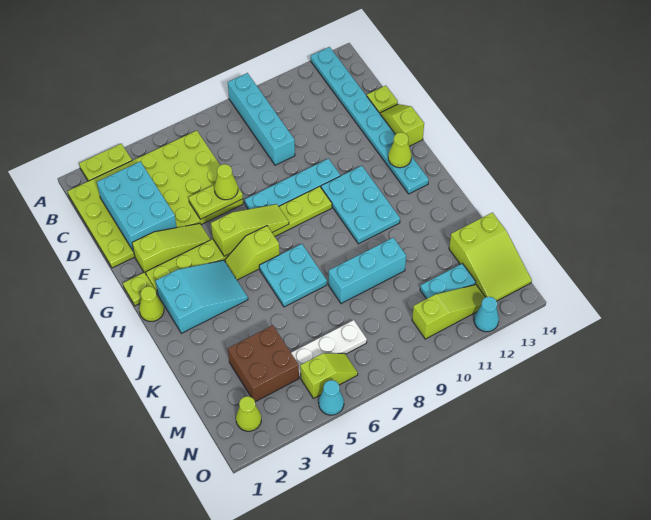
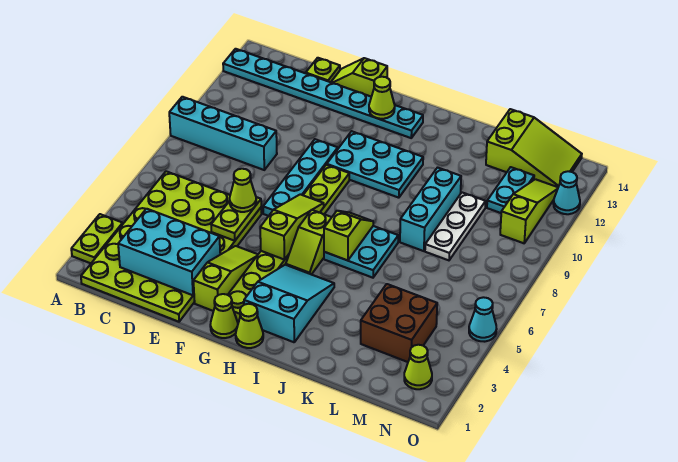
lime 1x1 plate [123,273,154,306] -> lime 1x1 cone [210,294,238,338]
white 1x3 plate [291,320,367,378] -> white 1x3 plate moved to [425,193,486,260]
lime 1x2 slope [300,353,358,399] -> lime 1x2 slope moved to [324,211,373,261]

